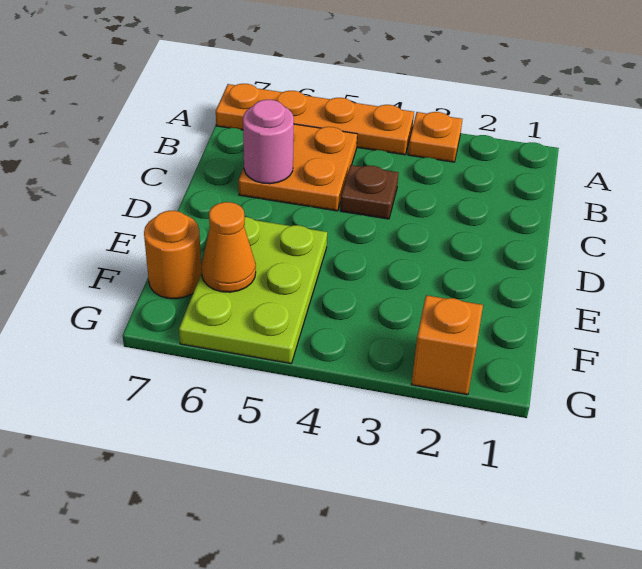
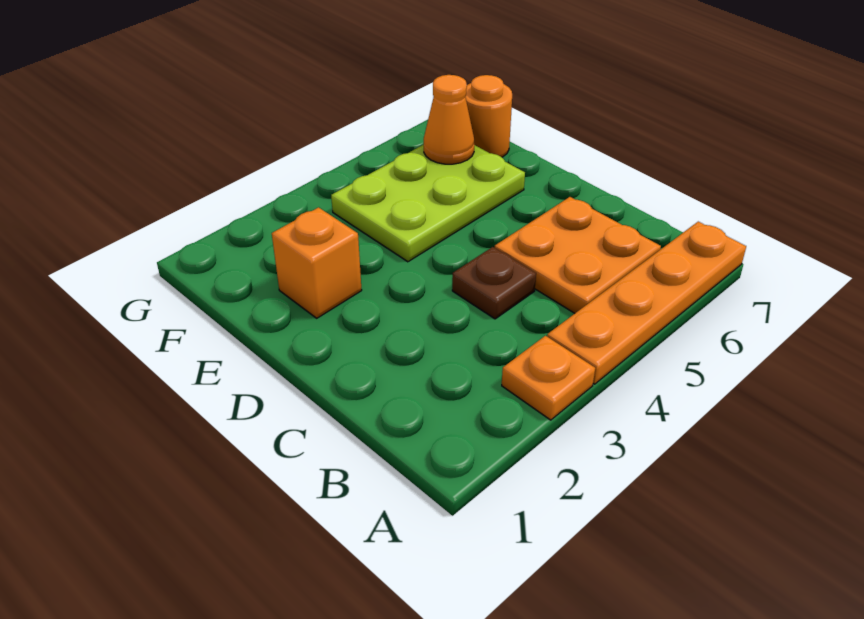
pink 1x1 round brick [243,100,294,184] -> none
lime 2x3 plate [179,217,327,364] -> lime 2x3 plate turned to [331,145,525,262]
orange 1x1 brick [411,295,483,395] -> orange 1x1 brick moved to [272,207,362,318]

